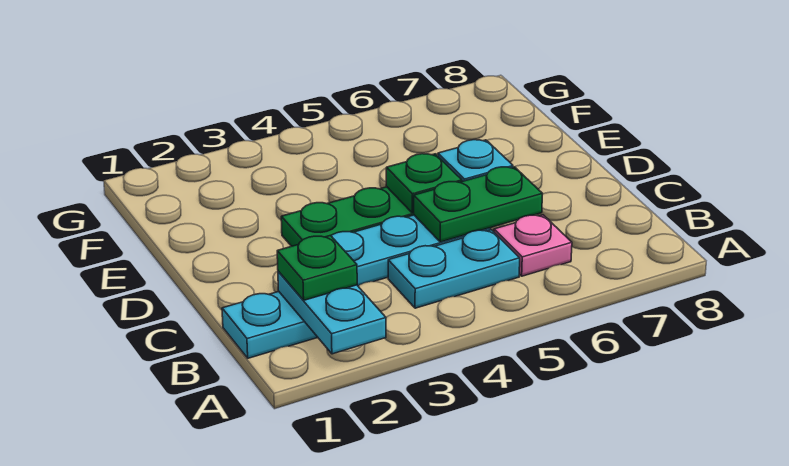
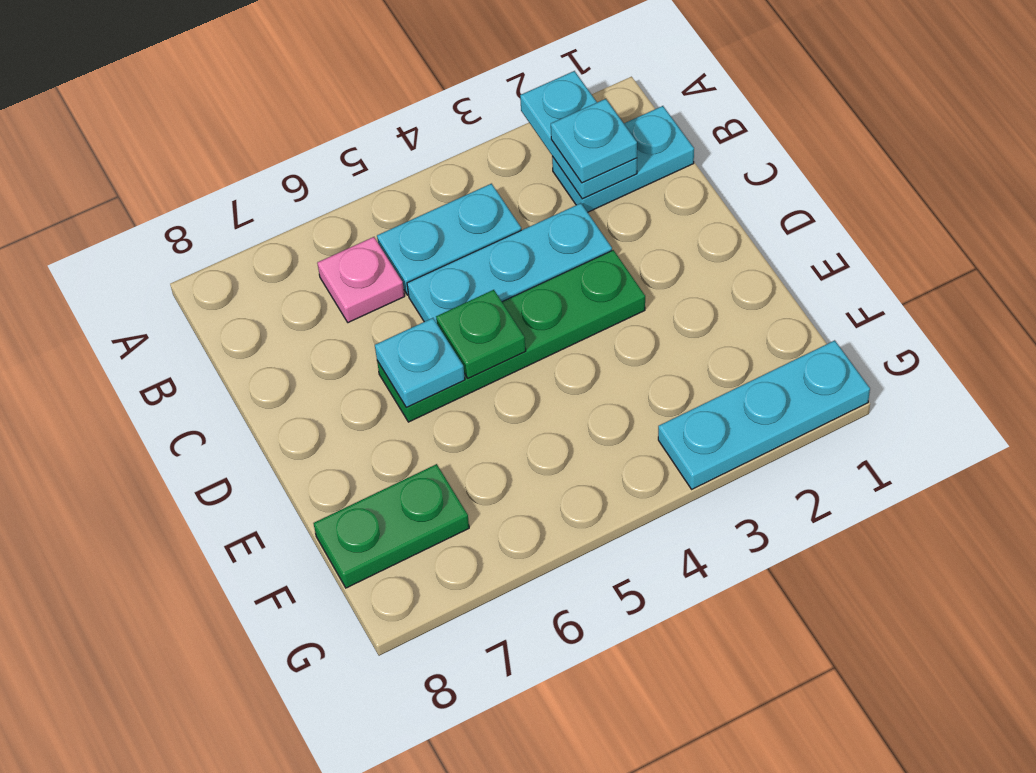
green 1x1 plate [277,235,357,300] -> cyan 1x1 plate [551,99,637,183]
green 1x2 plate [414,167,542,242] -> green 1x2 plate moved to [313,464,469,588]
none -> cyan 1x3 plate [658,340,870,489]

